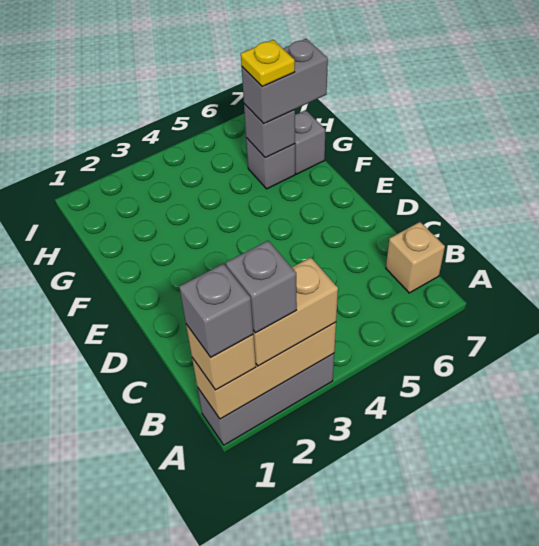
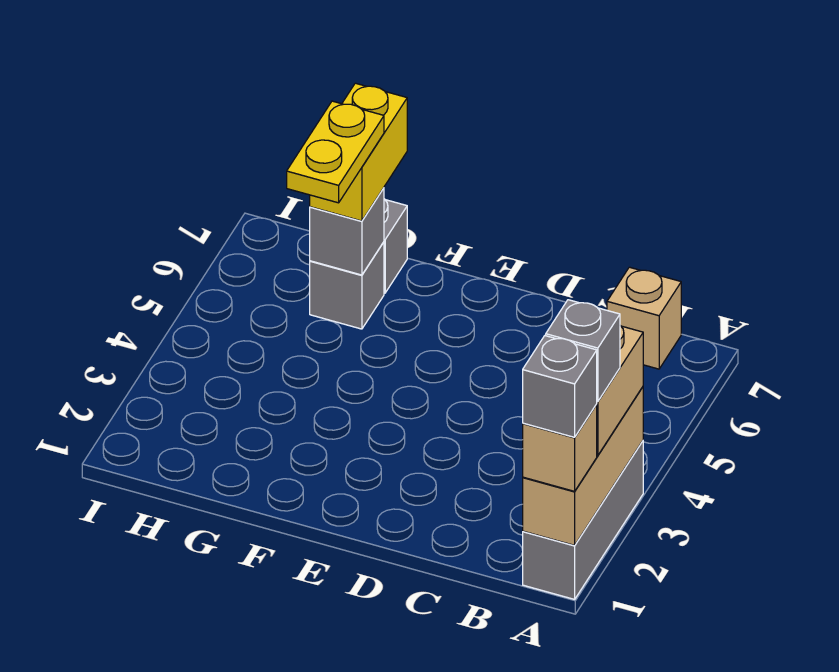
grey 1x2 brick [242,39,328,124] -> yellow 1x2 brick [310,83,407,221]
yellow 1x1 plate [241,40,295,87] -> yellow 1x2 plate [287,101,384,203]

